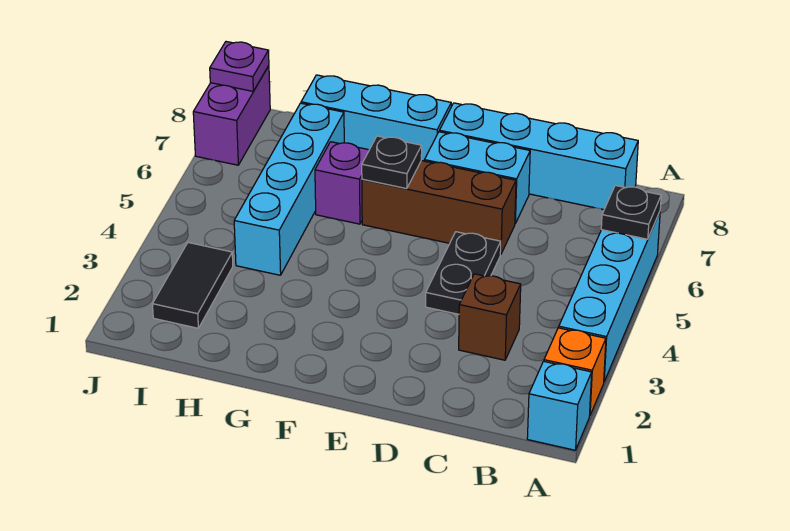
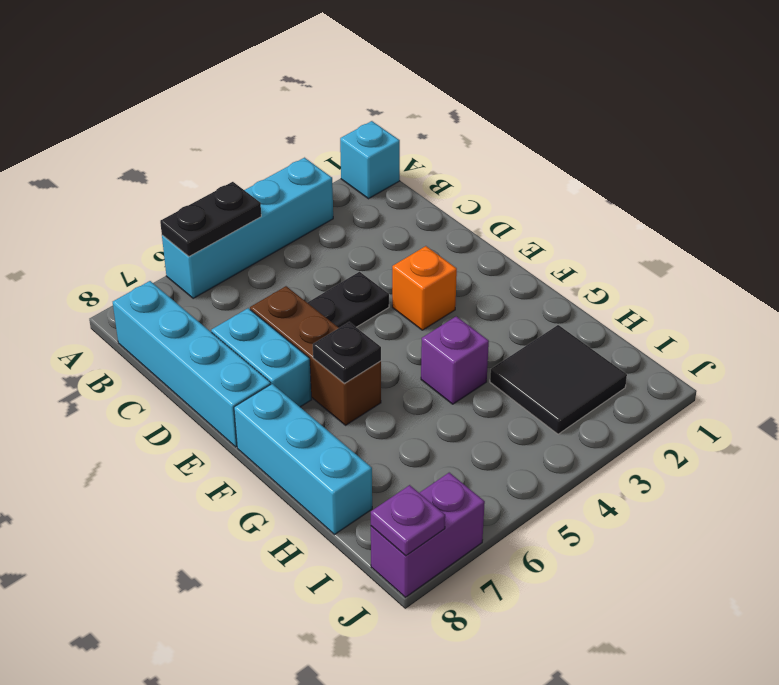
orange 1x1 brick [544,328,606,415] -> orange 1x1 brick moved to [392,246,457,330]
black 1x1 plate [601,185,661,239] -> black 1x2 plate [160,182,261,256]
brown 1x1 brick [459,274,521,360] -> none
purple 1x1 brick [315,142,369,224] -> purple 1x1 brick moved to [421,316,489,404]
cyan 1x4 brick [234,103,344,275] -> none
black 1x2 tile [153,243,233,328] -> black 2x2 tile [490,325,627,434]

